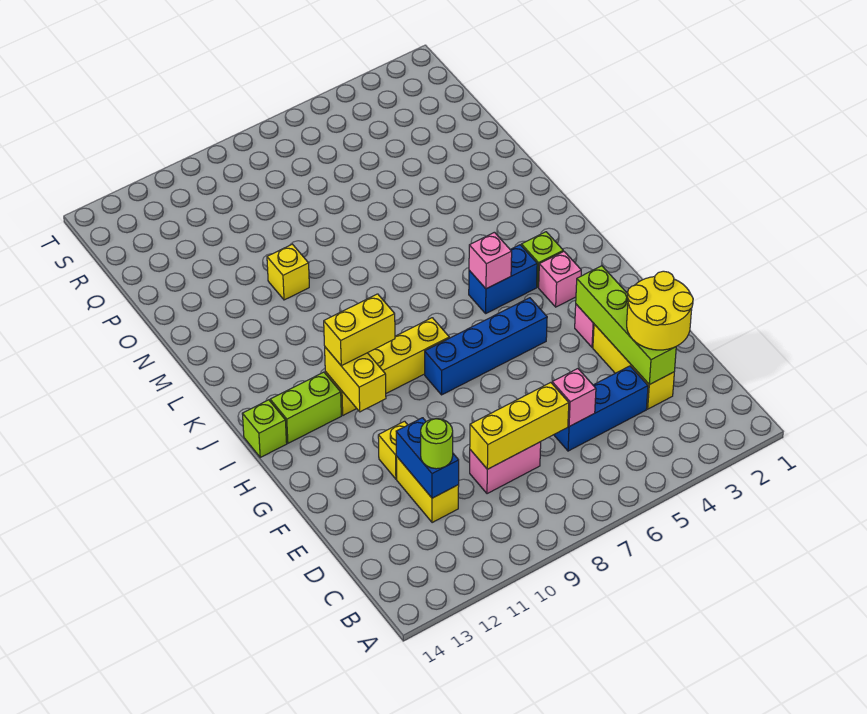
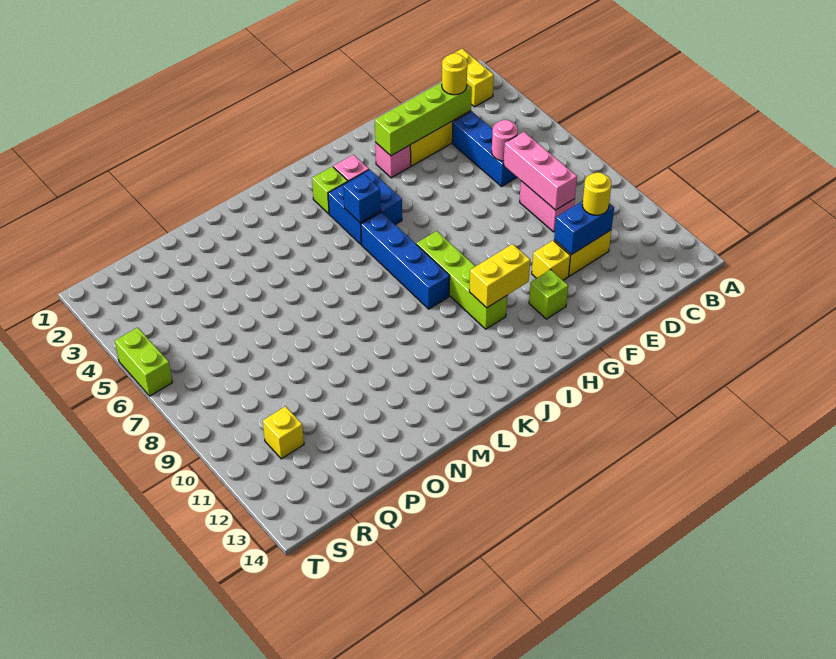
yellow 2x2 round brick [627,271,693,350] -> yellow 1x1 round brick [442,53,467,95]
pink 1x1 brick [552,369,596,427] -> pink 1x1 round brick [492,120,518,161]
yellow 1x3 brick [470,383,569,469] -> pink 1x3 brick [504,132,577,210]
lime 1x1 round brick [421,419,453,469] -> yellow 1x1 round brick [582,172,612,215]
blue 1x4 brick [425,298,547,395] -> blue 1x4 brick moved to [361,212,450,309]
yellow 1x4 brick [325,318,449,415] -> lime 1x4 brick [416,231,507,329]
yellow 1x2 brick [324,294,395,366] -> yellow 1x2 brick moved to [455,49,494,107]
lime 1x2 brick [270,372,341,443] -> lime 1x2 brick moved to [115,327,173,396]
lime 1x1 brick [242,400,287,457] -> lime 1x1 brick moved to [529,269,568,319]
blue 1x2 brick [469,245,537,313] -> blue 2x2 brick [328,169,402,245]
pink 1x1 brick [469,232,512,289] -> blue 1x1 brick [343,174,381,223]
yellow 1x1 brick [267,244,309,300] -> yellow 1x1 brick moved to [263,406,304,459]

